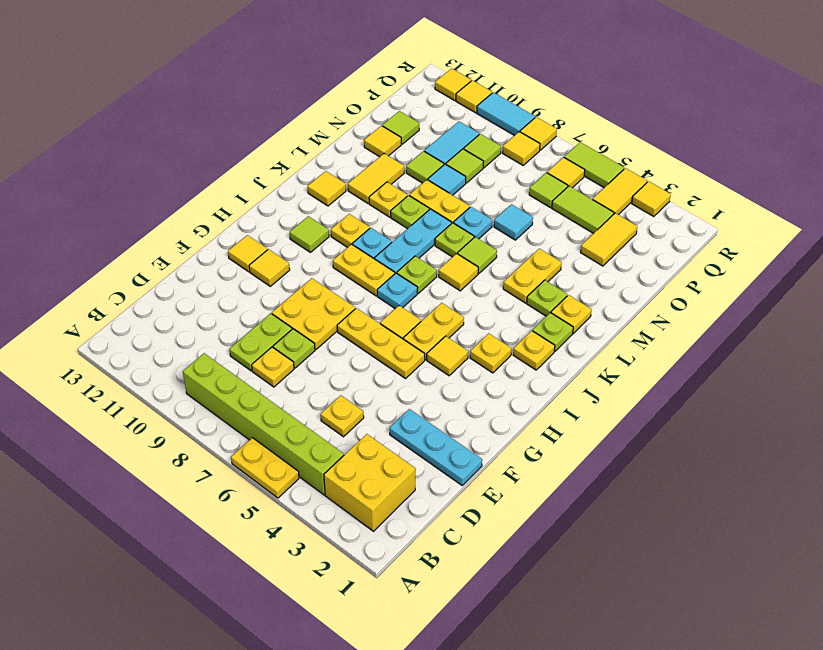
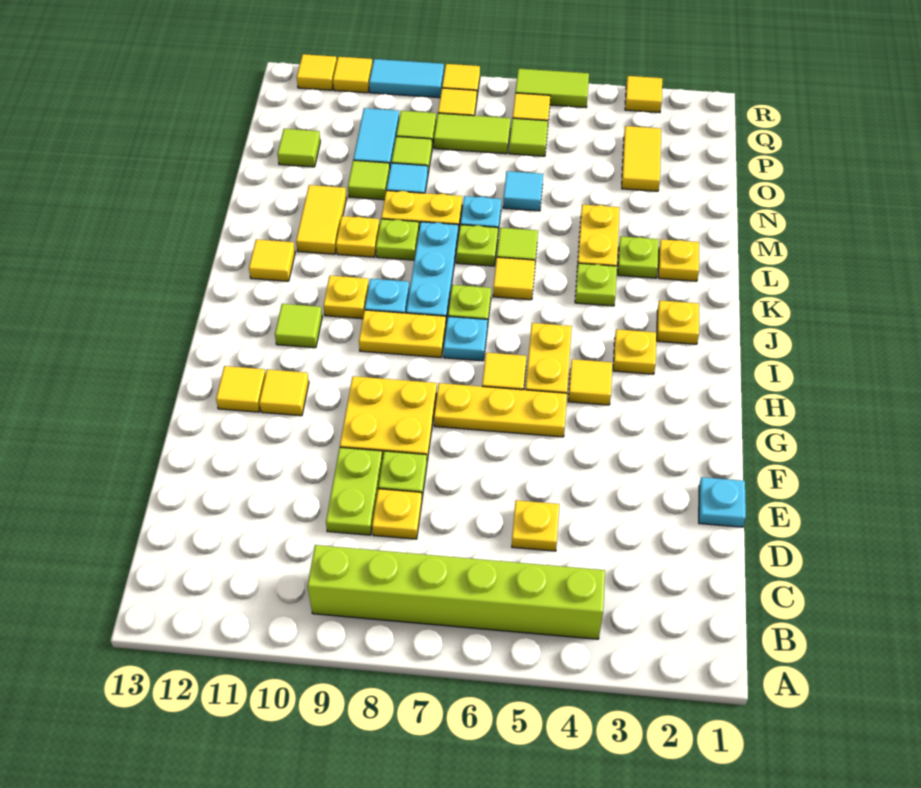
yellow 1x2 plate [231,438,299,498] -> none
yellow 2x2 brick [324,434,416,531] -> none
cyan 1x3 plate [390,409,482,485] -> cyan 1x1 plate [699,477,746,527]
lime 1x1 plate [533,313,573,351] -> lime 1x1 plate moved to [575,263,617,306]
yellow 1x1 tile [364,126,401,157] -> none
lime 1x2 tile [552,186,614,234] -> lime 1x2 tile moved to [434,113,511,154]
yellow 1x2 tile [593,168,647,215] -> none

